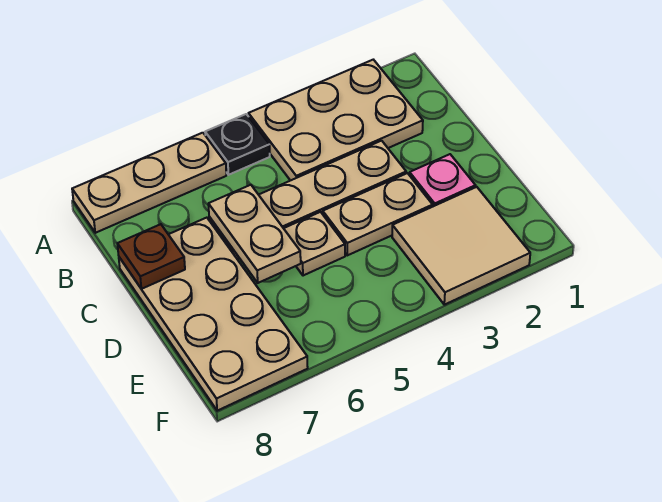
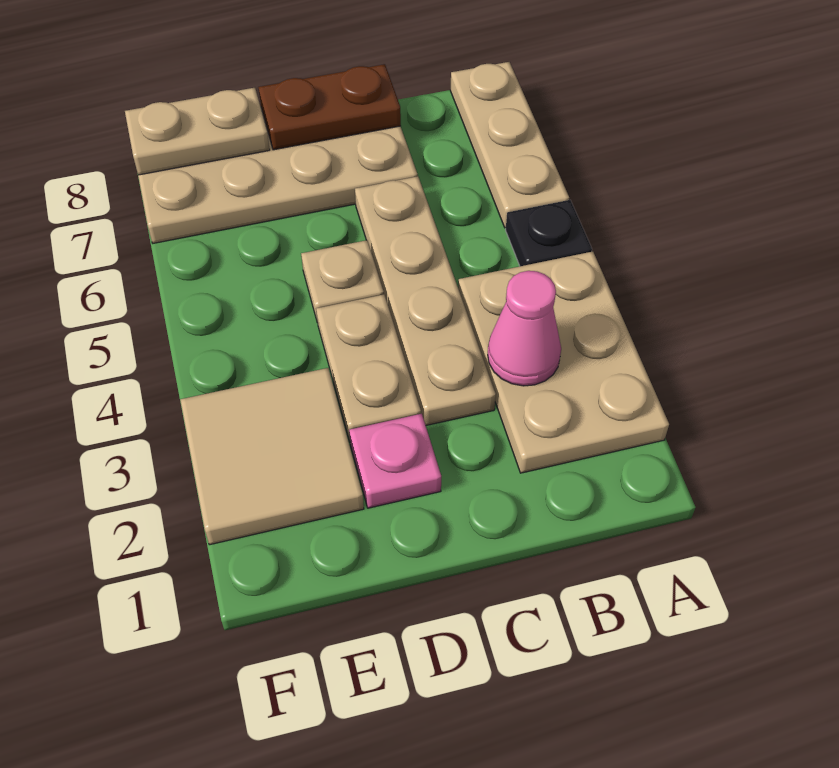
none -> pink 1x1 cone [488,271,561,386]
tan 1x2 plate [208,185,301,283] -> tan 1x2 plate moved to [125,88,270,175]
brown 1x1 plate [117,224,185,289] -> brown 1x2 plate [258,64,401,150]

